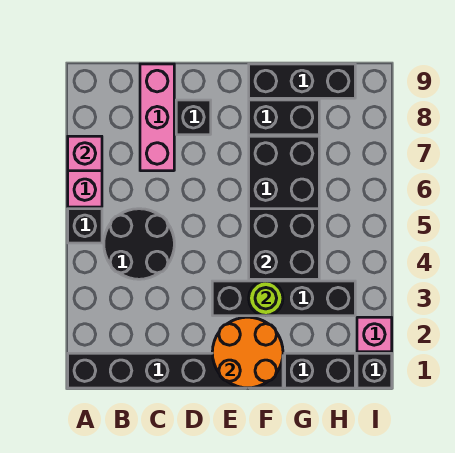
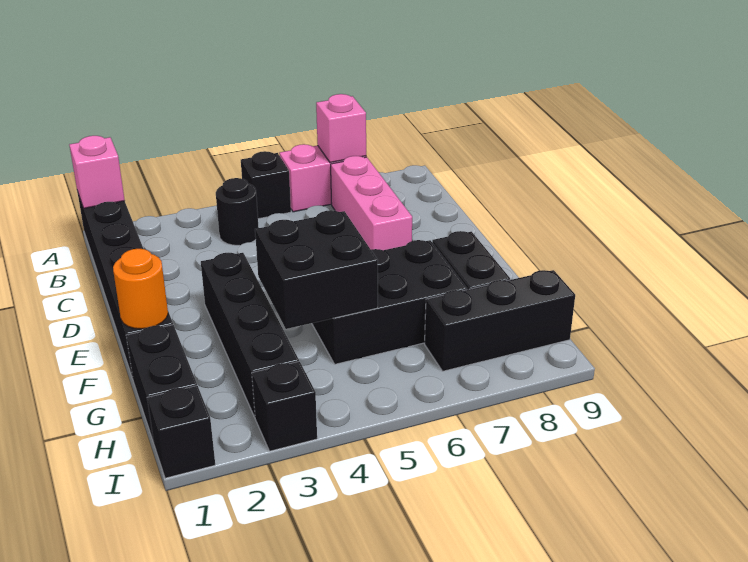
black 2x2 round brick [104,209,174,279] -> black 1x1 round brick [216,178,259,245]
pink 1x3 brick [140,64,174,171] -> pink 1x3 brick turned to [331,156,412,250]
black 1x1 brick [176,100,211,135] -> black 1x1 brick moved to [252,361,317,451]
orange 2x2 round brick [212,317,283,388] -> orange 1x1 round brick [113,249,168,329]
lime 1x1 round brick [249,281,283,316] -> none
black 1x3 brick [249,64,355,98] -> black 1x3 brick turned to [425,270,575,371]
pink 1x1 brick [357,317,392,352] -> pink 1x1 brick moved to [69,136,125,208]

